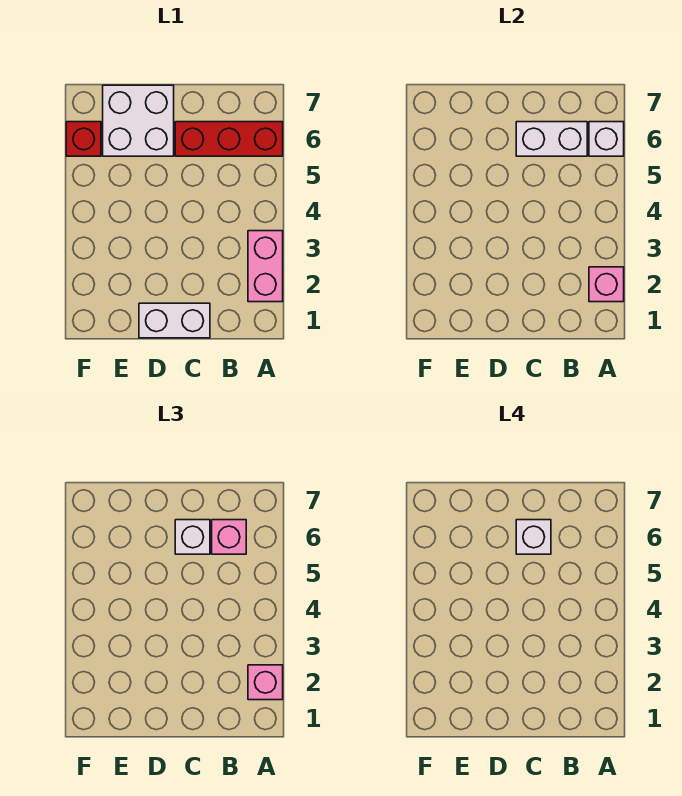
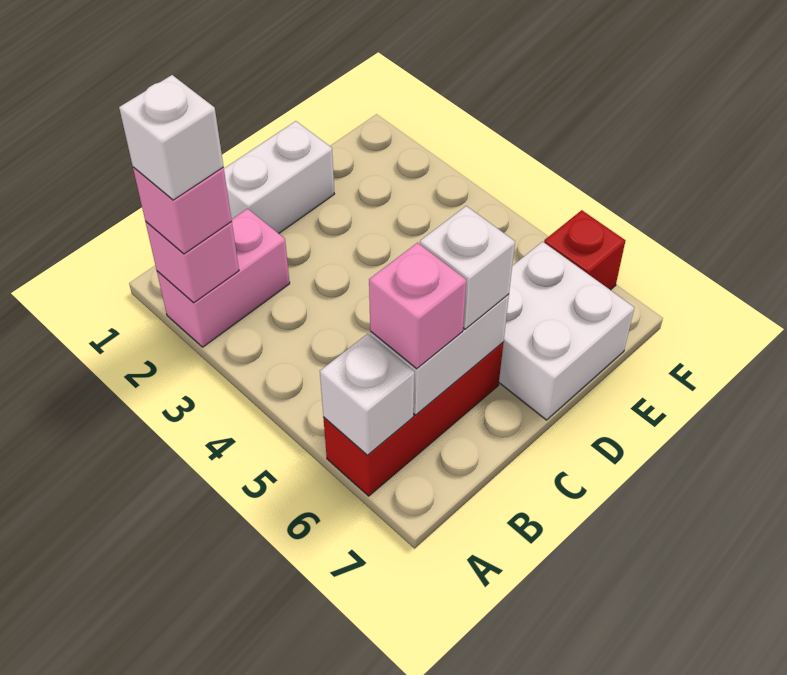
pink 1x2 brick [248,231,283,302] -> pink 1x2 brick turned to [157,209,290,347]
white 1x1 brick [516,520,551,554] -> white 1x1 brick moved to [119,75,224,200]

